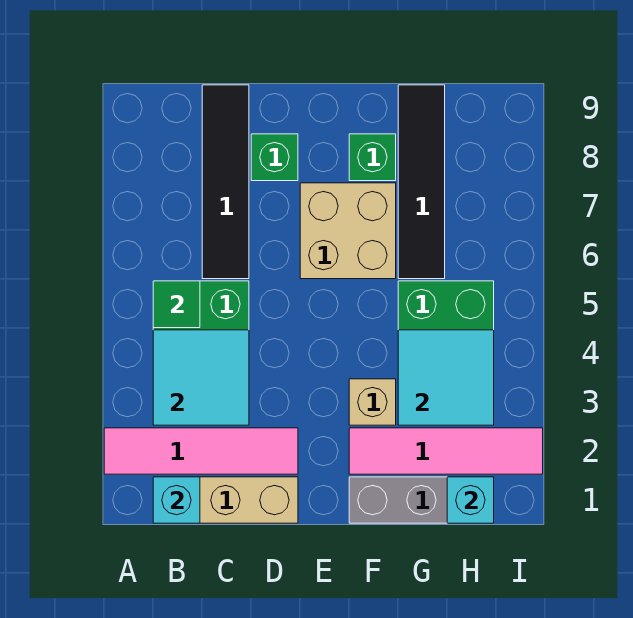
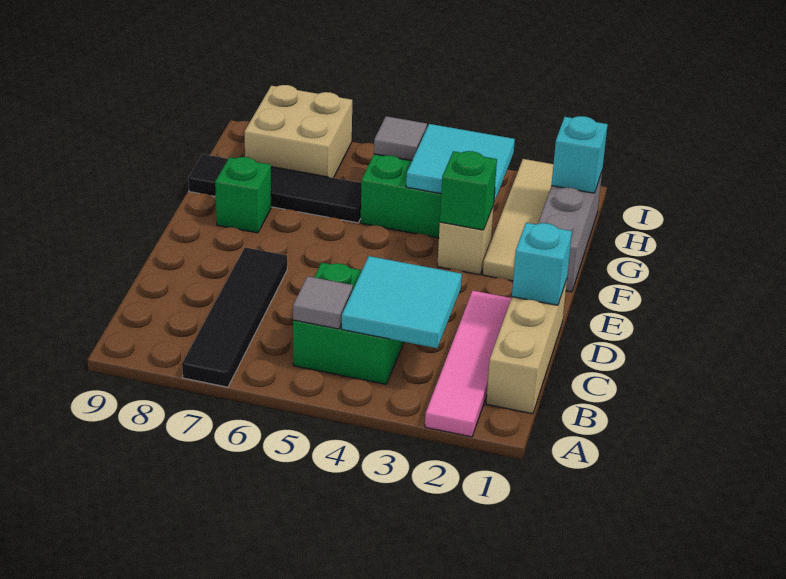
cyan 1x1 brick [153,477,200,523] -> cyan 1x1 brick moved to [512,223,572,305]
green 1x1 tile [153,281,200,328] -> grey 1x1 tile [293,276,353,329]
black 1x4 tile [202,85,249,279] -> black 1x4 tile turned to [182,247,287,387]
green 1x1 brick [251,134,298,181] -> green 1x1 brick moved to [440,151,497,230]
tan 2x2 brick [300,183,396,279] -> tan 2x2 brick moved to [244,85,352,178]
pink 1x4 tile [349,428,543,474] -> tan 1x4 tile [483,159,553,281]
none -> grey 1x1 tile [374,116,427,161]

